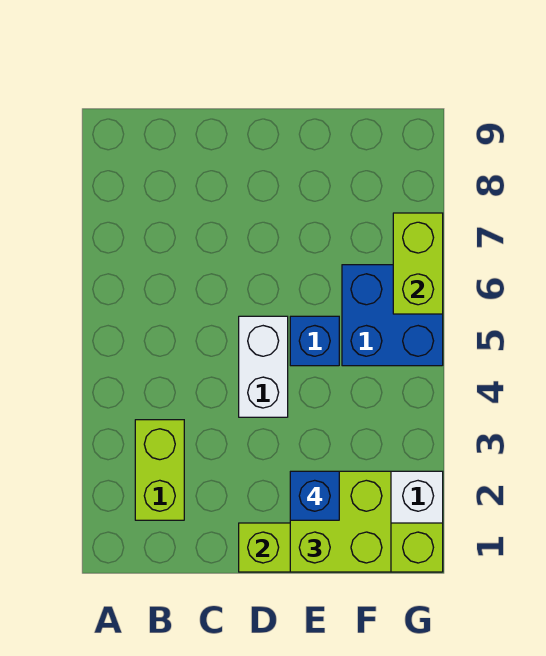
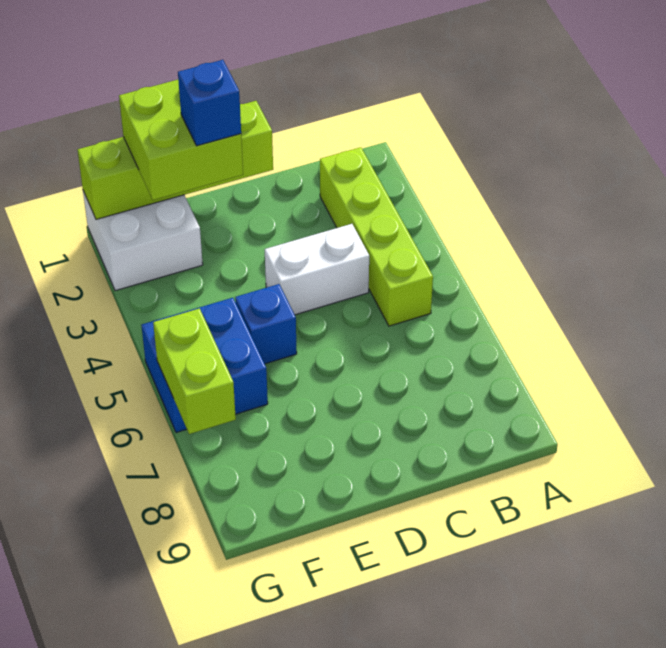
lime 1x2 brick [135,420,184,520] -> lime 1x4 brick [320,147,433,326]
white 1x2 brick [239,316,288,417] -> white 1x2 brick turned to [265,224,369,315]

